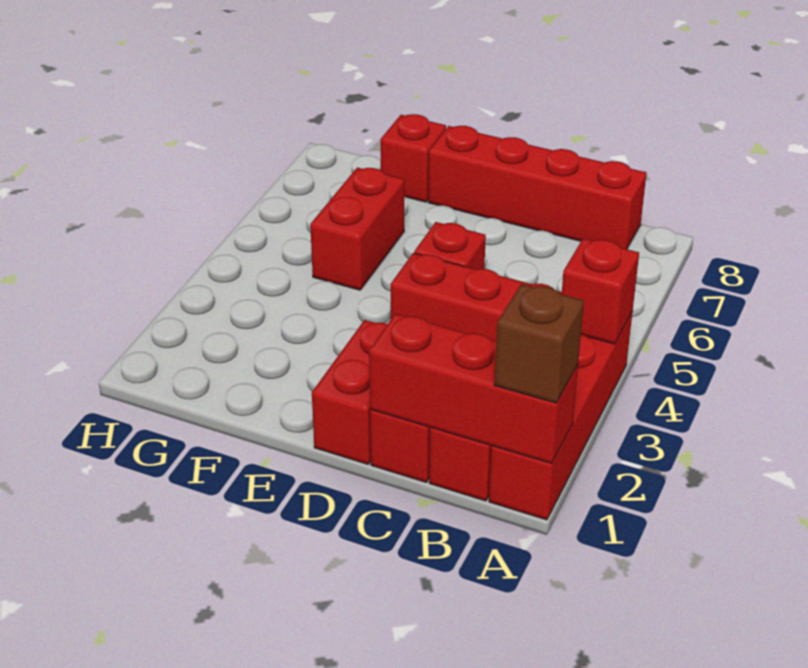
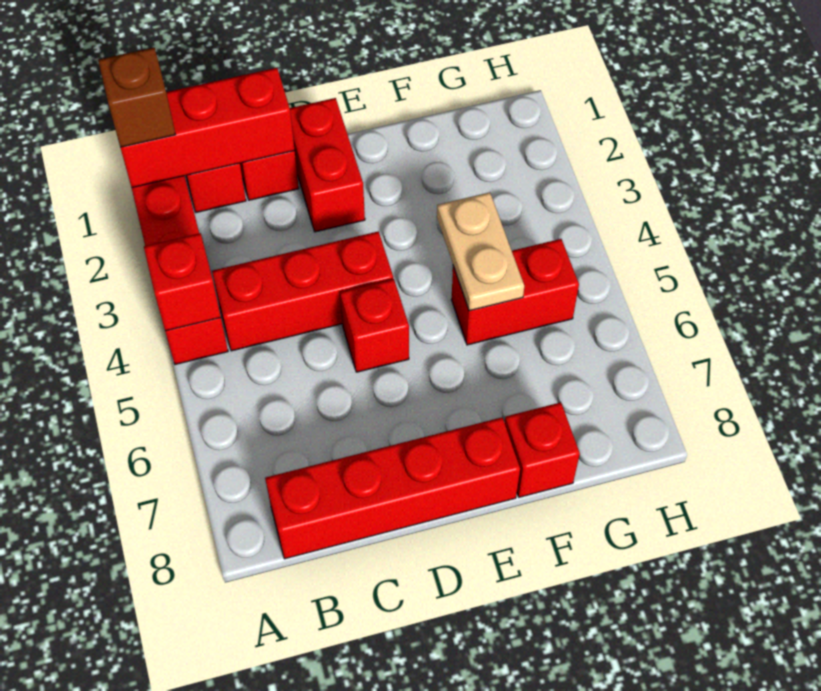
none -> tan 1x2 plate [437,192,524,311]
red 1x2 brick [310,168,404,290] -> red 1x2 brick turned to [451,239,579,345]

